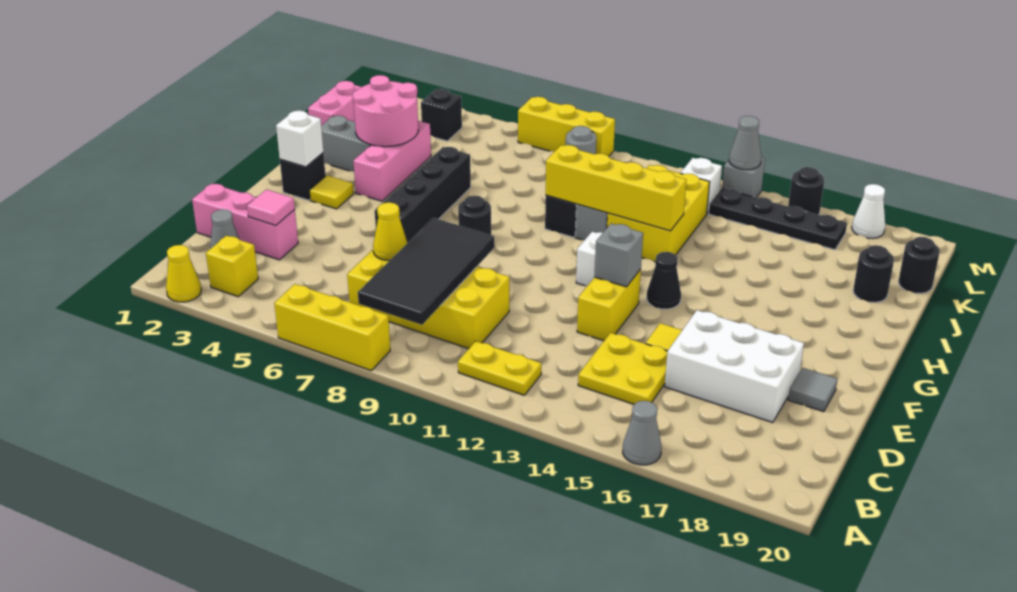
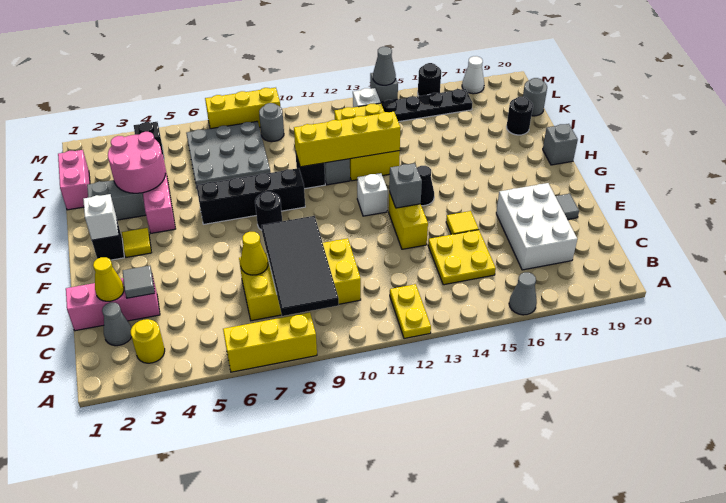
yellow 1x1 cone [166,245,201,302] -> yellow 1x1 cone moved to [93,257,124,301]
yellow 1x1 brick [206,236,258,297] -> yellow 1x1 round brick [131,319,165,363]
yellow 1x2 plate [458,341,541,395] -> yellow 1x2 plate turned to [390,284,431,339]
pink 1x1 tile [247,190,295,225] -> grey 1x1 tile [123,266,155,298]
white 2x3 brick [665,310,804,423] -> white 2x3 brick turned to [496,183,577,270]
black 1x4 brick [375,147,471,243] -> black 1x4 brick turned to [196,168,305,224]
none -> grey 1x1 brick [543,124,578,165]
none -> grey 3x3 plate [186,121,270,188]
black 1x1 round brick [898,237,940,293] -> grey 1x1 round brick [523,78,547,116]

